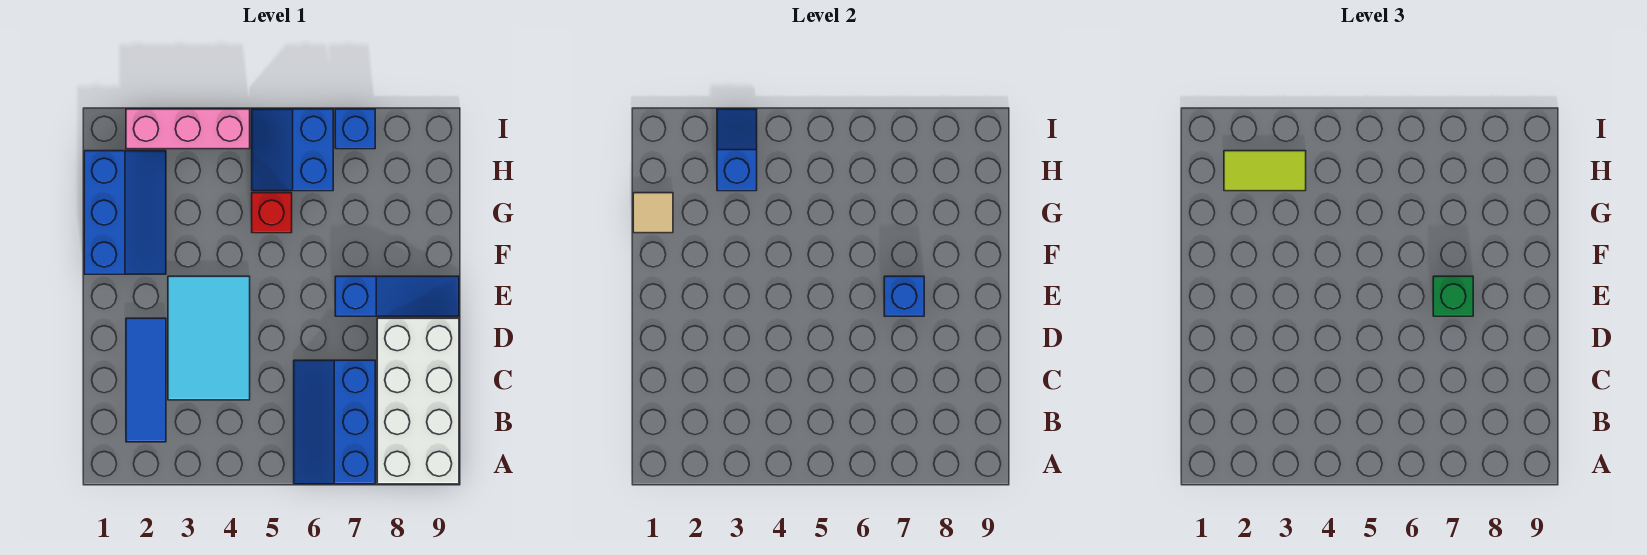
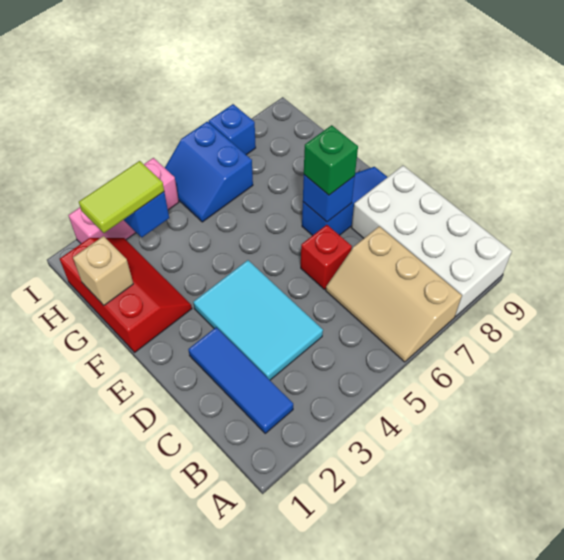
blue 2x3 slope [294,360,375,484] -> tan 2x3 slope [326,226,462,362]
blue 2x3 slope [84,151,166,274] -> red 2x3 slope [60,238,192,352]
tan 1x1 tile [633,193,673,233] -> tan 1x1 brick [73,236,133,305]
red 1x1 brick [252,193,292,233] -> red 1x1 brick moved to [301,225,352,289]

